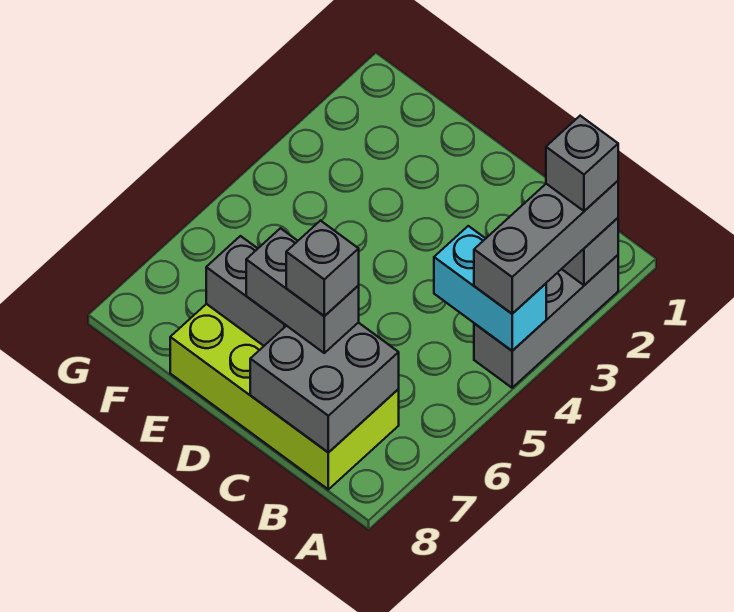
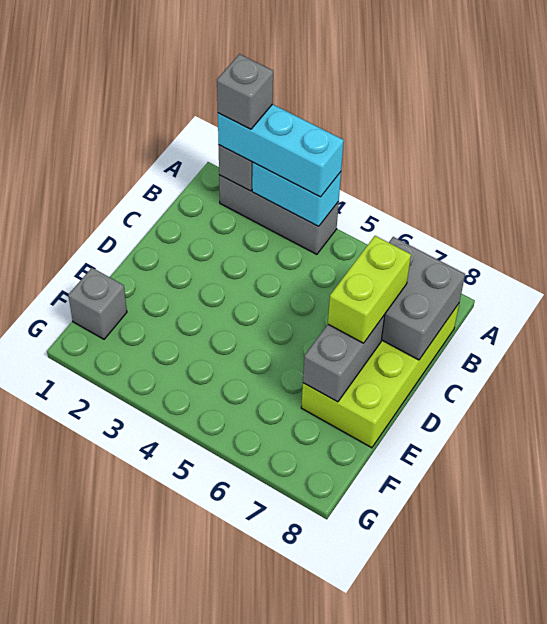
grey 1x3 brick [474,181,618,314] -> cyan 1x3 brick [218,104,344,197]
cyan 1x2 brick [434,226,546,351] -> cyan 1x2 brick turned to [252,163,341,226]
grey 1x2 brick [246,228,359,353] -> lime 1x2 brick [328,236,411,343]
grey 1x1 brick [286,221,359,316] -> grey 1x1 brick moved to [68,268,127,339]

